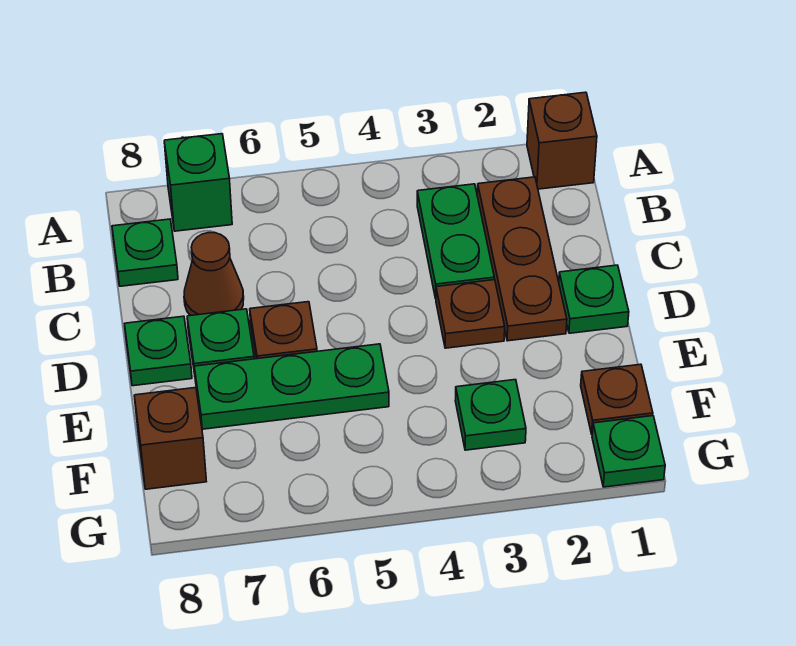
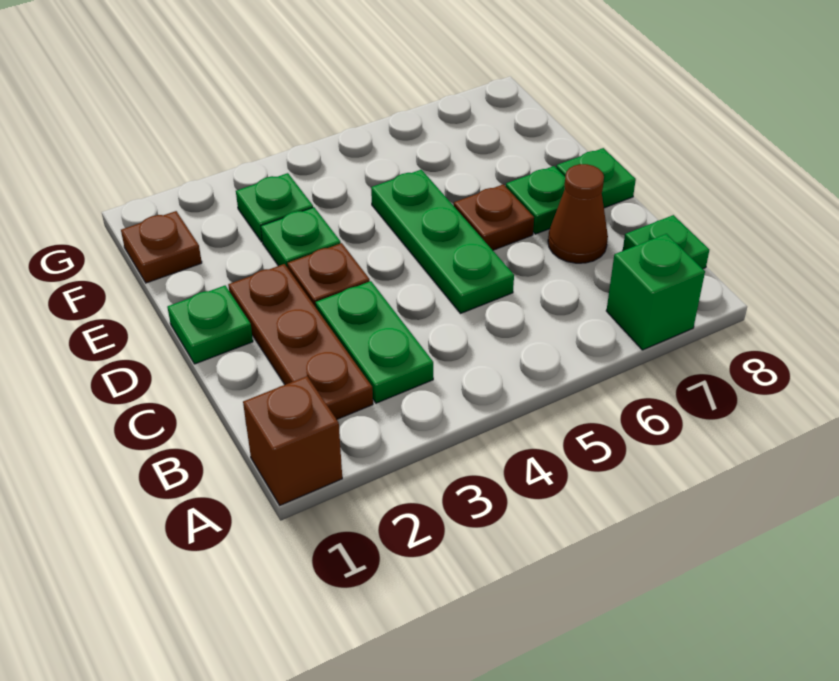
green 1x3 plate [194,344,389,429] -> green 1x3 plate turned to [371,170,514,314]
brown 1x1 brick [134,388,207,489] -> none
green 1x1 plate [592,416,665,487] -> green 1x1 plate moved to [261,207,341,268]

